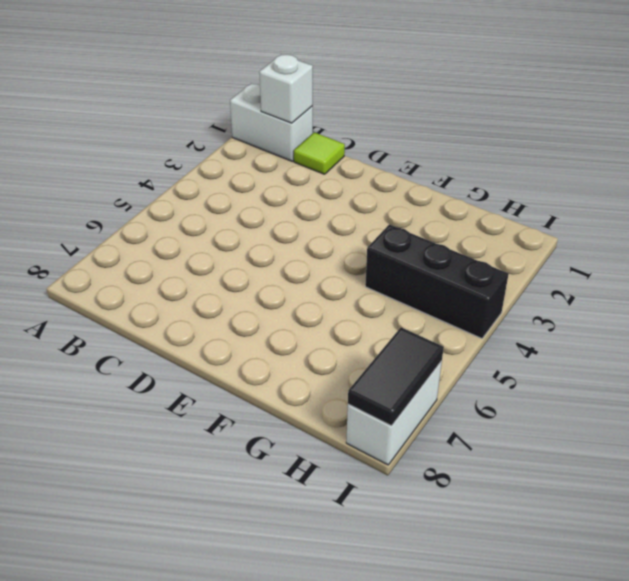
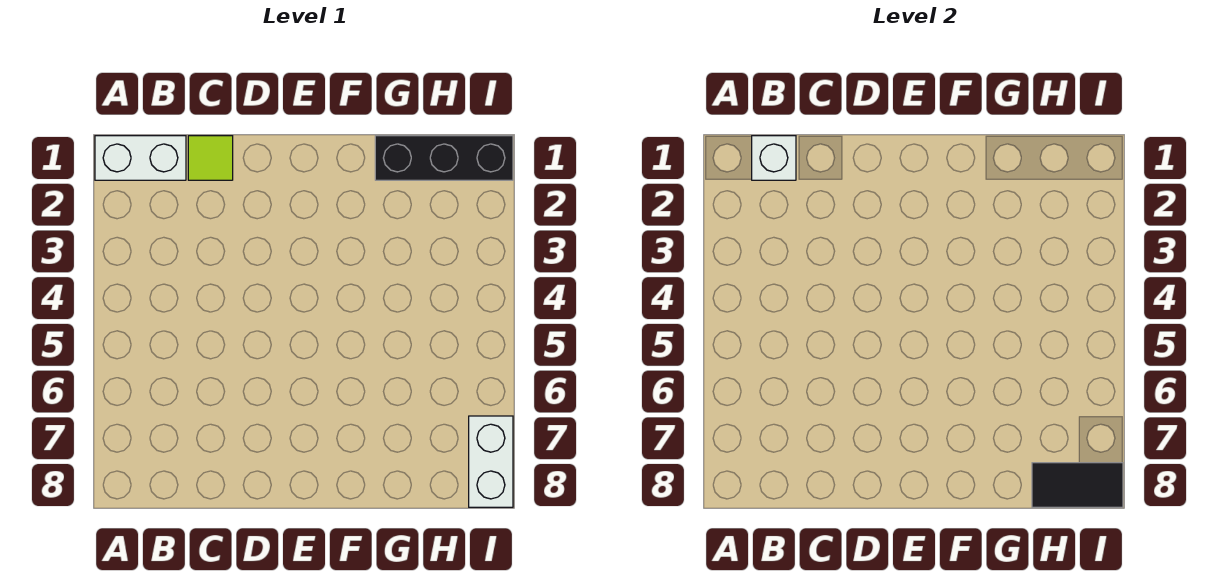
black 1x3 brick [365,224,509,339] -> black 1x3 brick moved to [375,136,513,180]
black 1x2 tile [348,327,444,426] -> black 1x2 tile turned to [1032,463,1123,507]

